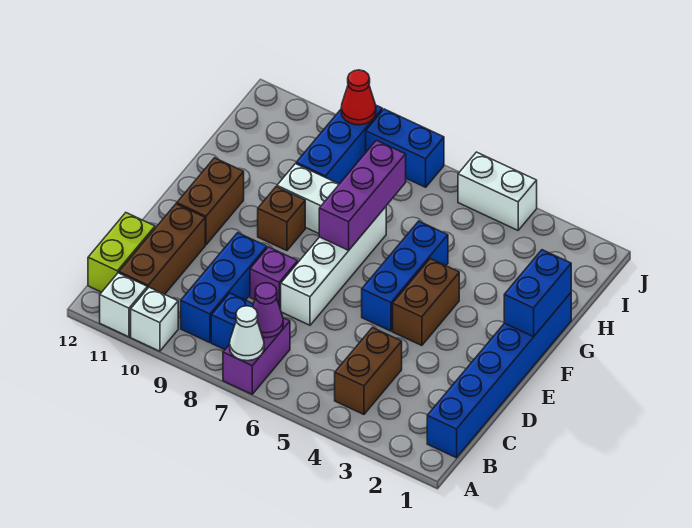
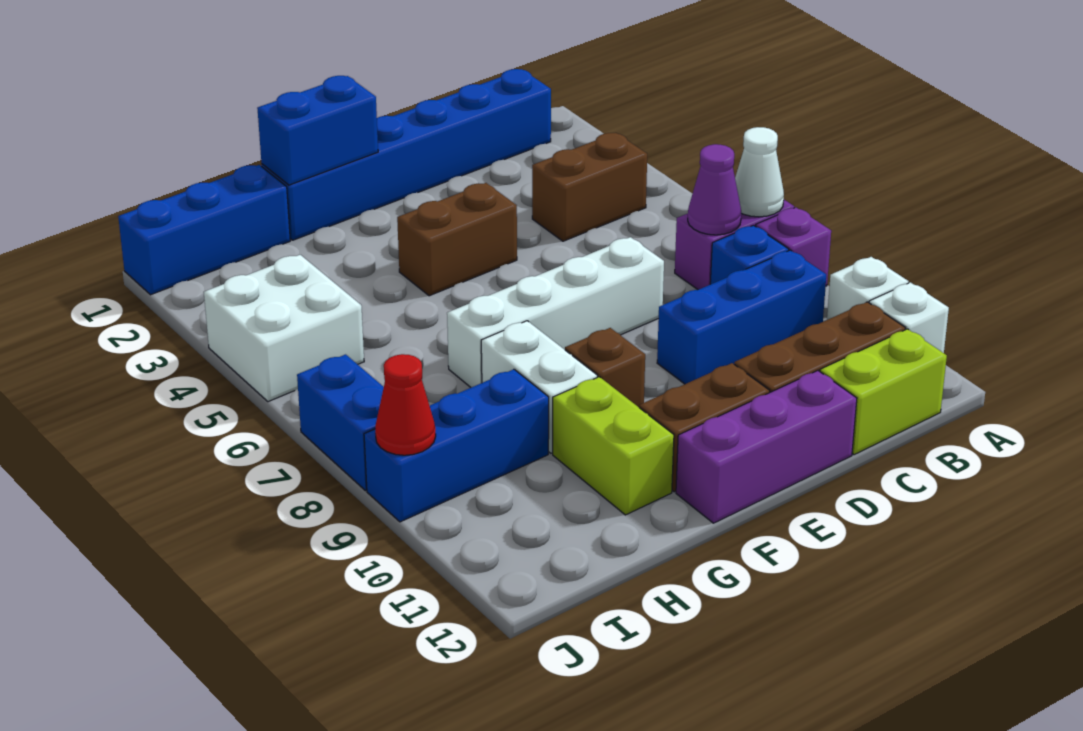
purple 1x1 brick [250,247,298,309] -> purple 1x1 brick moved to [756,208,831,286]
blue 1x3 brick [362,221,448,331] -> blue 1x3 brick moved to [118,165,290,295]
purple 1x3 brick [319,140,406,250] -> purple 1x3 brick moved to [676,371,857,523]
none -> lime 1x2 brick [553,377,674,515]
white 1x2 brick [458,152,537,230] -> white 2x2 brick [204,255,364,402]

